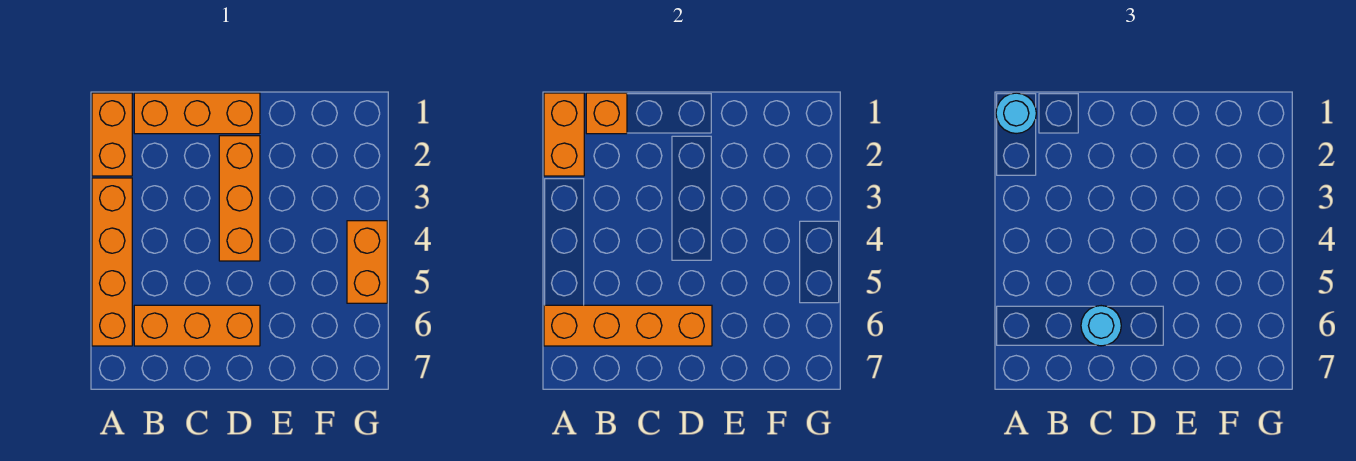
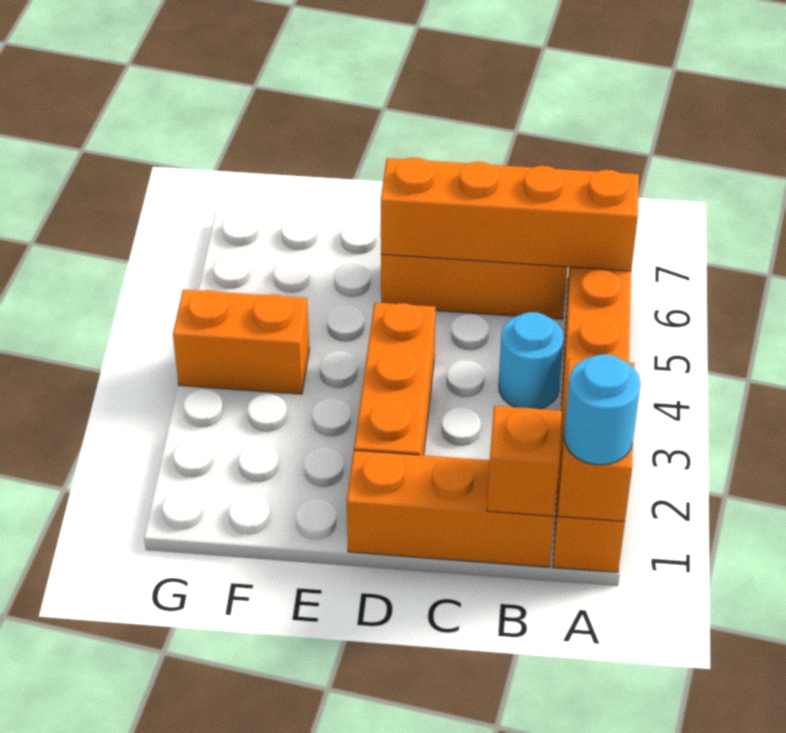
cyan 1x1 round brick [1081,306,1121,346] -> cyan 1x1 round brick moved to [499,312,564,409]
orange 1x2 brick [347,221,387,303] -> orange 1x2 brick turned to [173,289,309,394]

